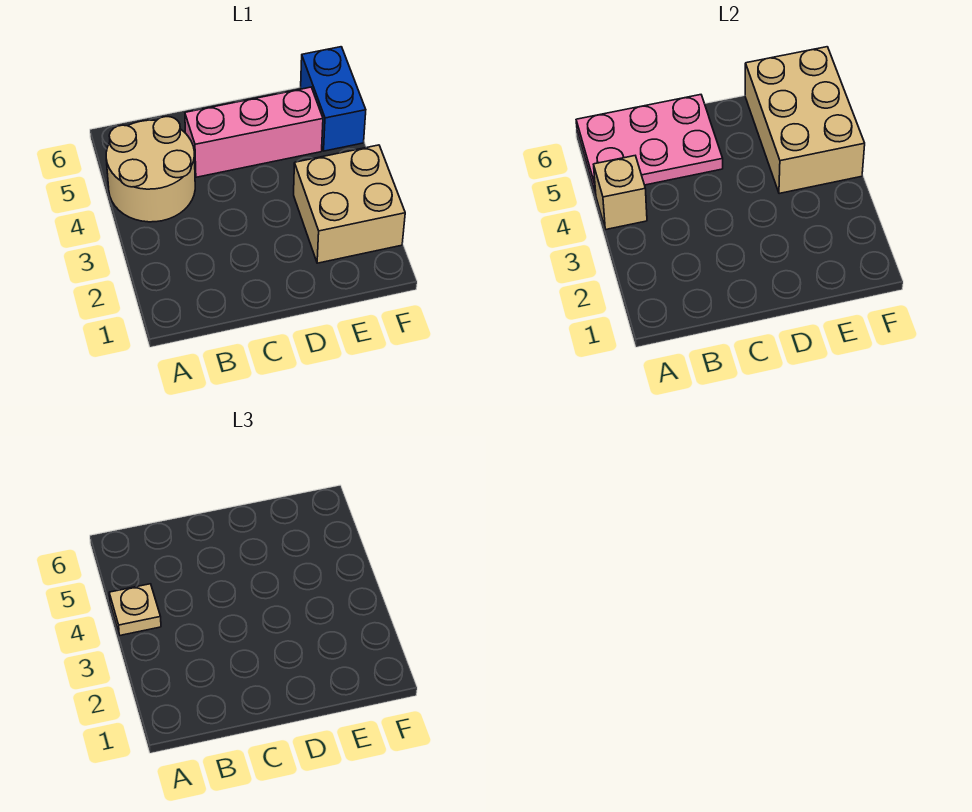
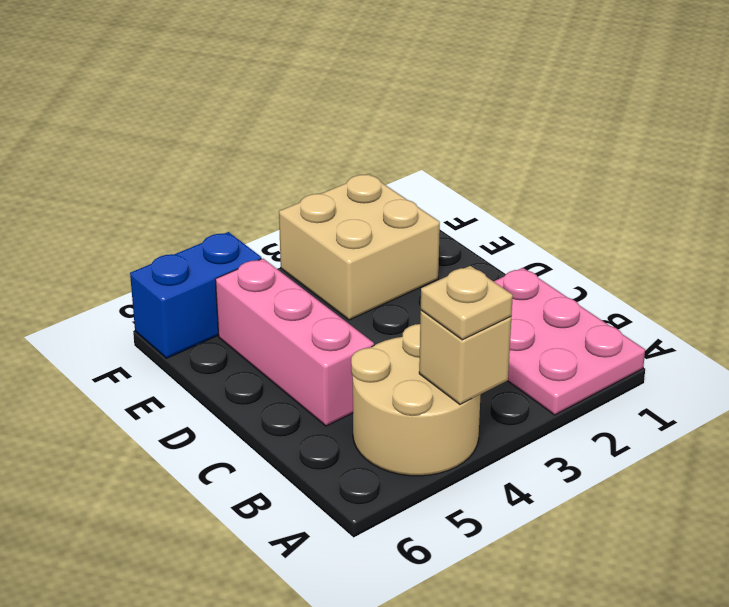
pink 2x3 plate [576,95,723,195] -> pink 2x3 plate moved to [494,268,645,415]
tan 2x3 brick [745,47,865,194] -> none

